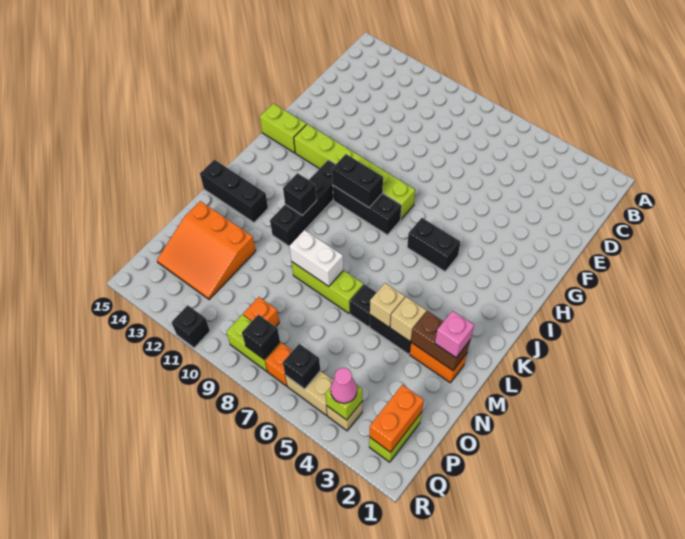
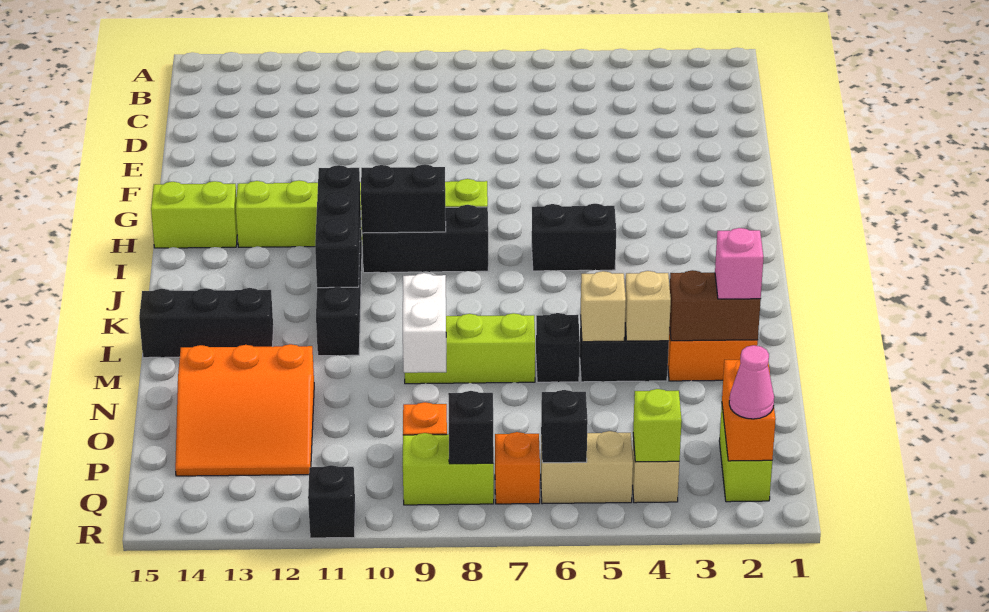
black 1x1 brick [283,173,317,216] -> black 1x3 brick [315,165,361,288]
white 1x2 brick [289,230,343,286] -> white 1x2 brick turned to [403,273,446,373]
pink 1x1 cone [331,368,357,403] -> pink 1x1 cone moved to [729,345,774,419]

